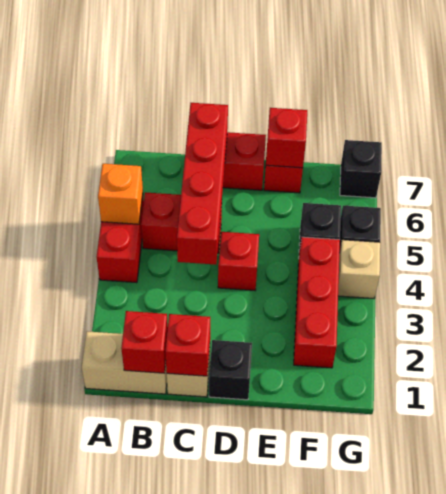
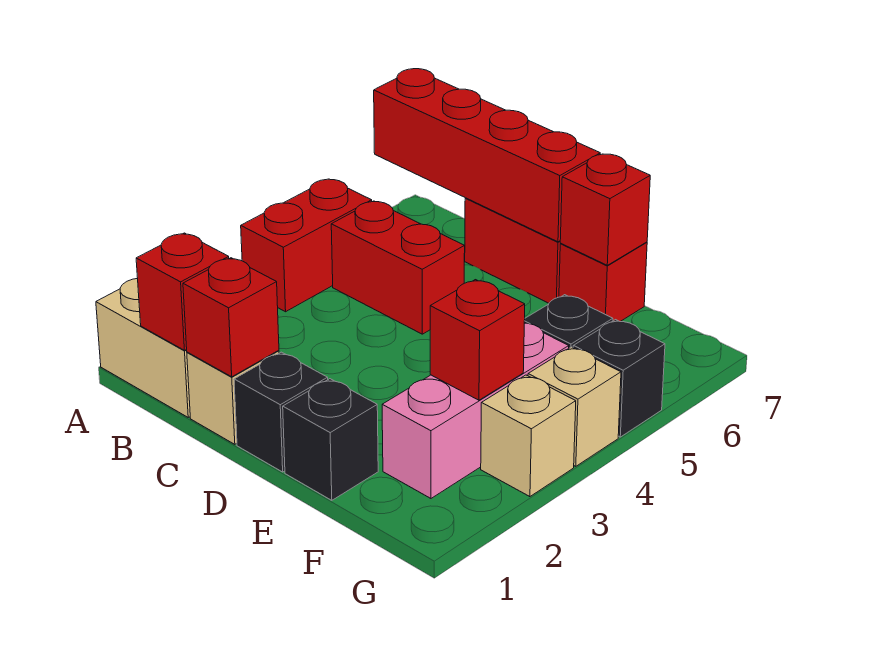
orange 1x1 brick [98,164,143,224] -> none
red 1x4 brick [177,103,228,265] -> red 1x4 brick turned to [374,69,600,242]
red 1x1 brick [218,232,259,290] -> red 1x1 brick moved to [430,280,525,400]
red 1x3 brick [294,237,340,368] -> pink 1x3 brick [382,323,569,498]
none -> tan 1x1 brick [481,375,576,497]
black 1x1 brick [340,140,382,198] -> black 1x1 brick moved to [283,379,378,500]

